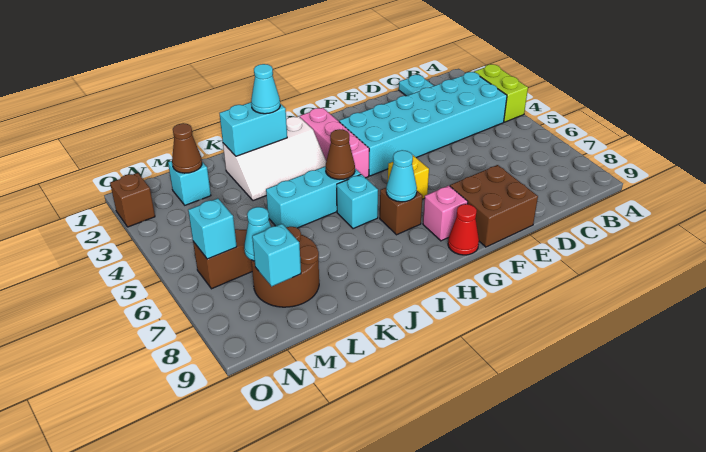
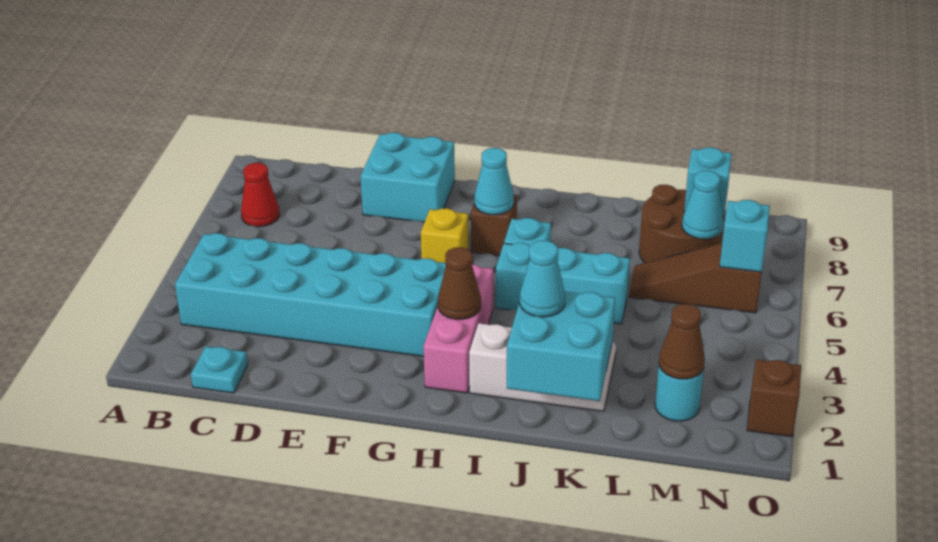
lime 1x2 brick [474,64,528,122] -> none
brown 2x2 brick [450,165,538,247] -> cyan 2x2 brick [360,133,455,222]
pink 1x1 brick [423,186,468,241] -> none
red 1x1 cone [448,204,479,255] -> red 1x1 cone moved to [241,163,280,227]
brown 1x1 cone [326,129,355,179] -> brown 1x1 cone moved to [438,247,481,319]
cyan 1x2 brick [219,102,287,156] -> cyan 2x2 brick [507,292,615,401]
cyan 1x1 brick [168,161,211,205] -> cyan 1x1 round brick [655,365,704,421]

